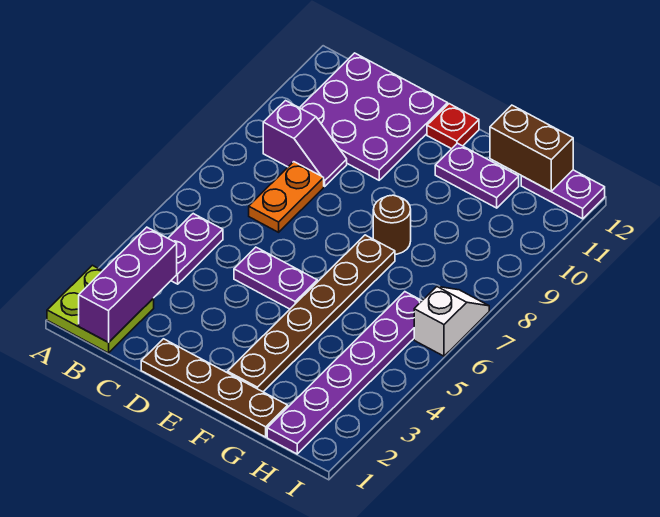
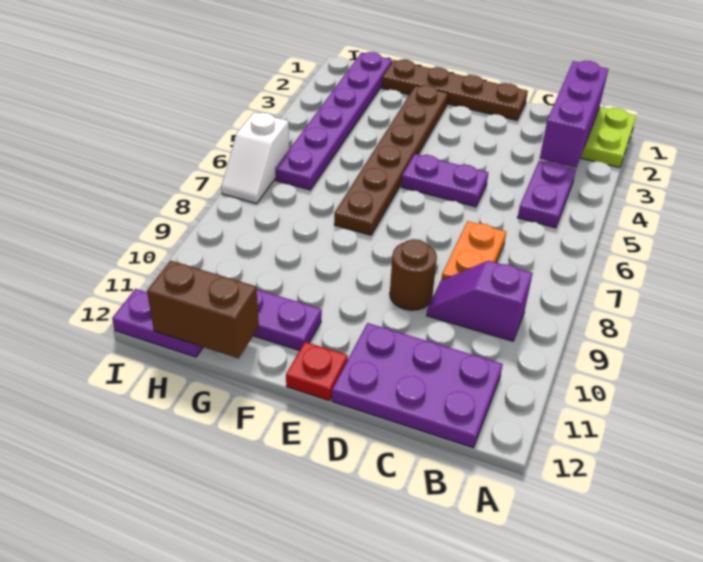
purple 3x3 plate [300,53,448,180] -> purple 2x3 plate [332,323,503,448]
brown 1x1 round brick [373,195,411,254] -> brown 1x1 round brick moved to [390,239,437,310]

